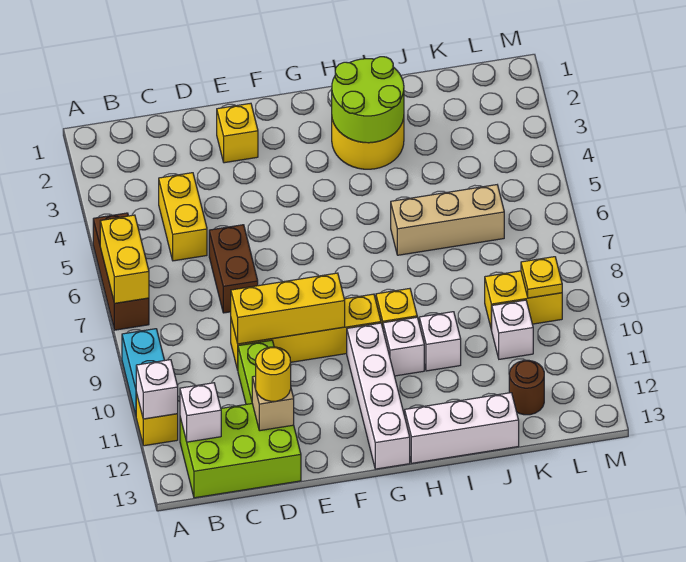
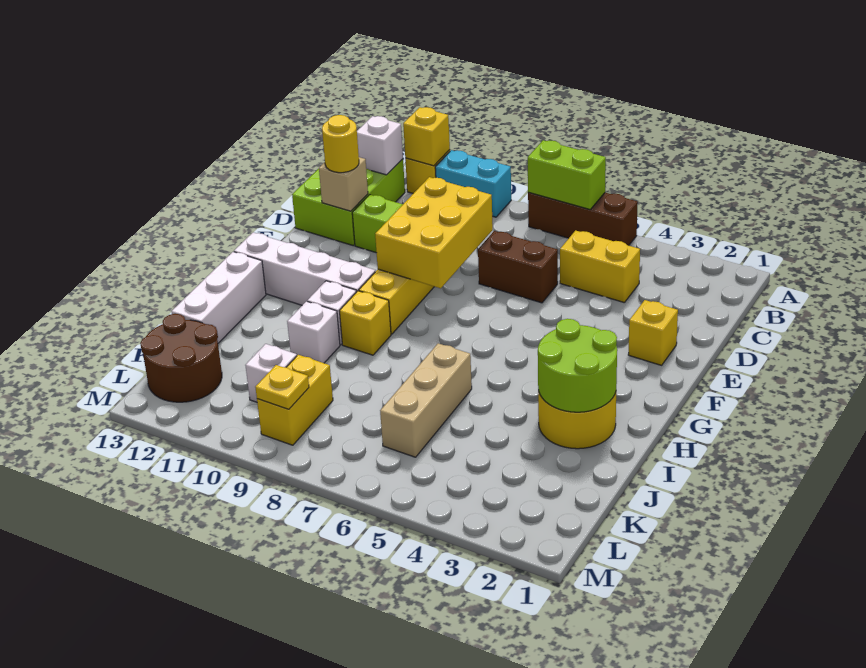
yellow 1x2 brick [100,215,149,303] -> lime 1x2 brick [528,140,606,210]
white 1x1 brick [136,360,178,419] -> yellow 1x1 brick [403,107,450,166]
yellow 1x3 brick [231,273,345,344] -> yellow 2x3 brick [375,177,493,288]
brown 1x1 round brick [509,360,544,415] -> brown 2x2 round brick [140,314,222,402]

